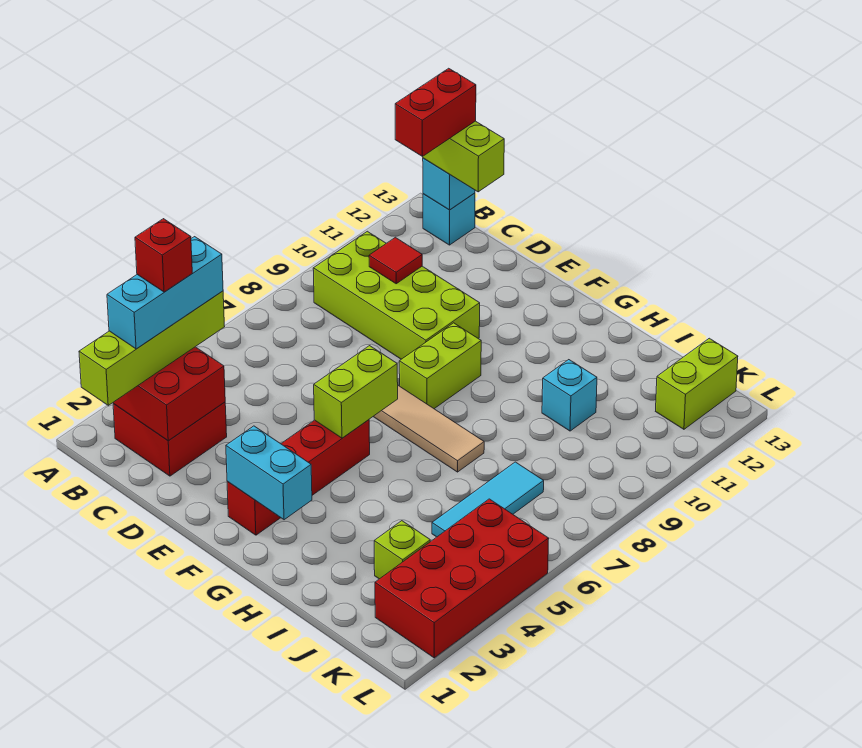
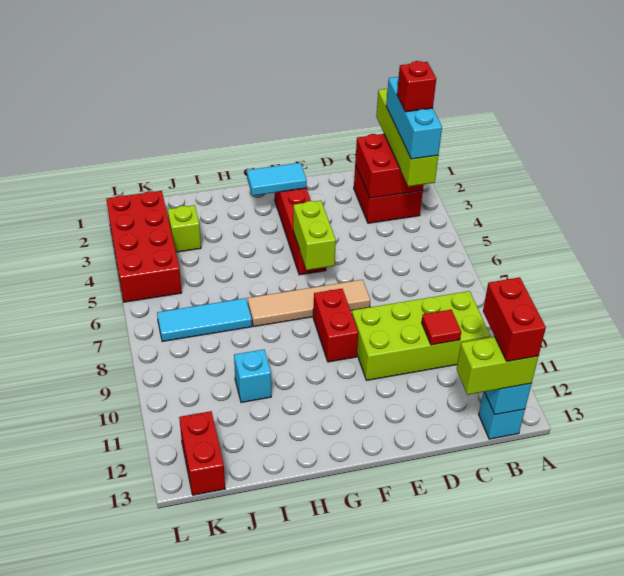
cyan 1x2 brick [226,426,312,520] -> cyan 1x2 tile [247,163,307,196]
lime 1x2 brick [399,323,481,409] -> red 1x2 brick [313,289,358,362]
cyan 1x3 tile [432,462,544,537] -> cyan 1x3 tile turned to [157,298,252,342]
lime 1x2 brick [656,338,738,429] -> red 1x2 brick [179,411,225,495]

